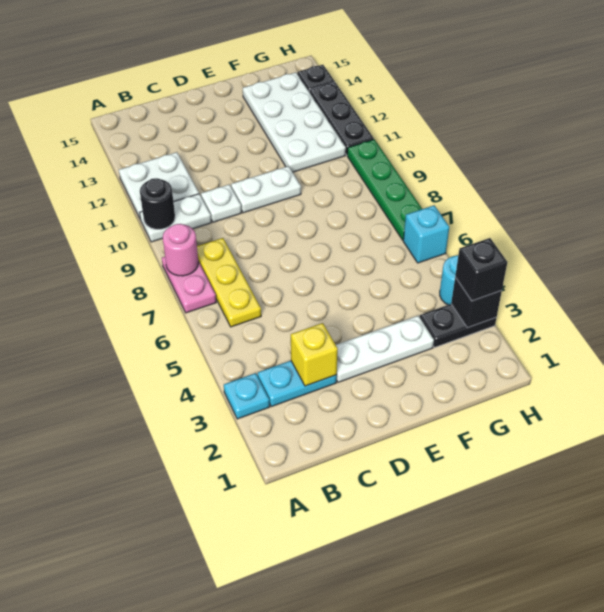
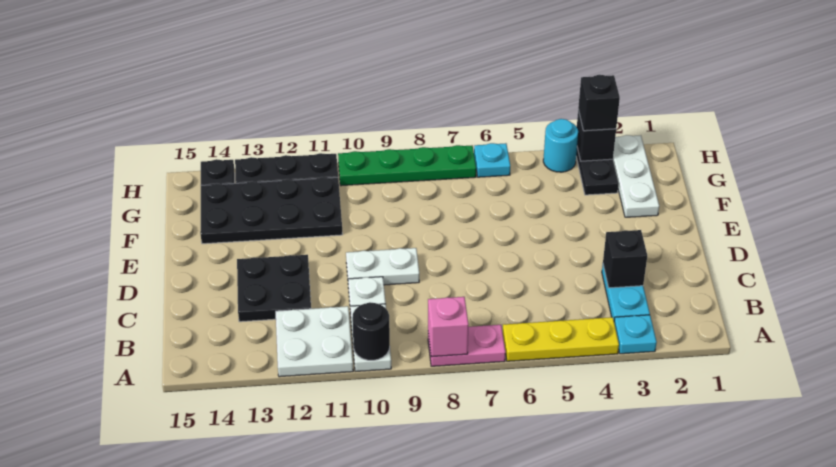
pink 1x1 round brick [163,224,199,276] -> pink 1x1 brick [428,297,468,357]
yellow 1x3 plate [197,238,261,327] -> yellow 1x3 plate moved to [503,317,619,361]
yellow 1x1 brick [291,323,338,386] -> black 1x1 brick [603,230,647,288]
none -> black 2x2 plate [237,255,311,322]
white 1x3 plate [336,316,434,382] -> white 1x3 plate moved to [613,135,659,217]
white 1x2 plate [231,166,301,213] -> white 1x2 plate turned to [346,248,419,285]
white 2x4 plate [243,72,346,172] -> black 2x4 plate [200,177,343,244]
cyan 1x1 brick [403,205,449,263] -> cyan 1x1 plate [474,143,510,177]

